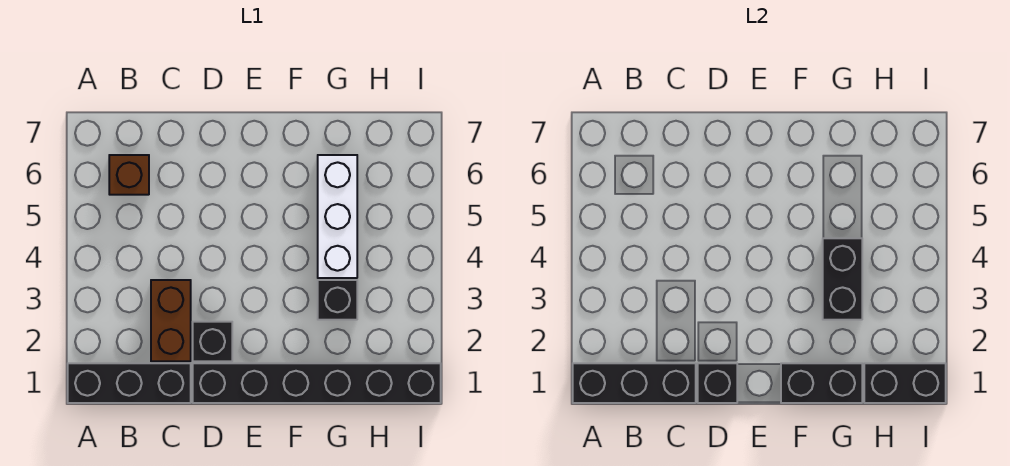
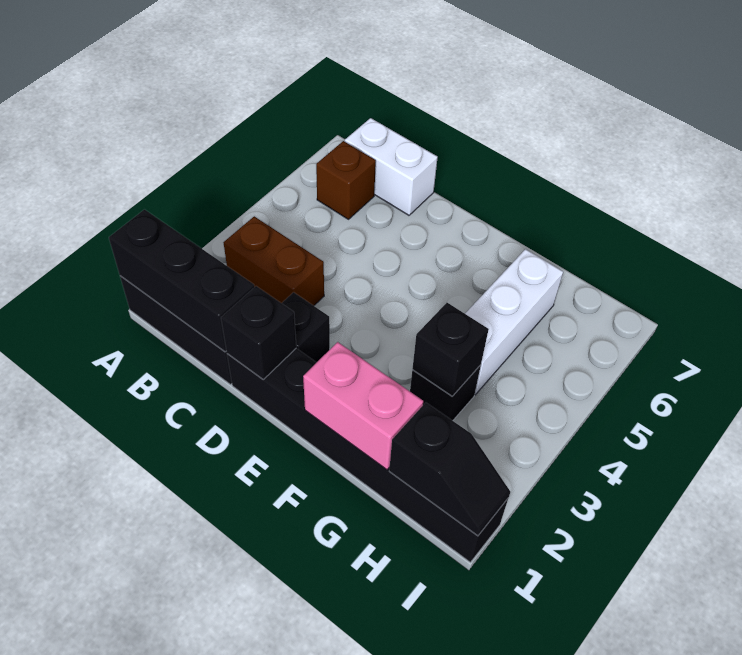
none -> white 1x2 brick [344,118,438,215]
brown 1x2 brick [151,280,191,361] -> brown 1x2 brick turned to [224,216,324,306]
black 1x2 brick [781,363,862,403] -> pink 1x2 brick [303,342,423,470]
black 1x2 brick [823,238,862,320] -> black 1x1 brick [412,303,489,396]
black 1x2 brick [864,363,946,403] -> black 1x2 slope [389,403,510,536]

